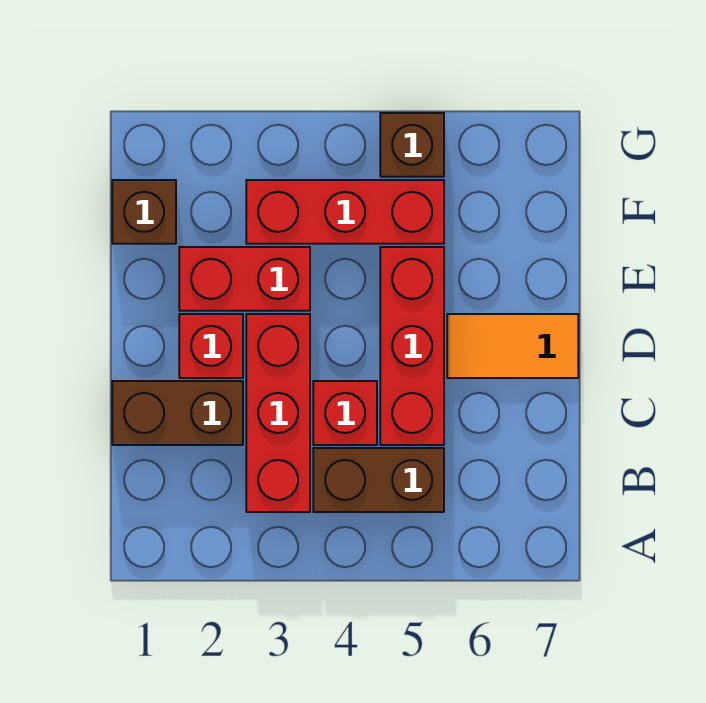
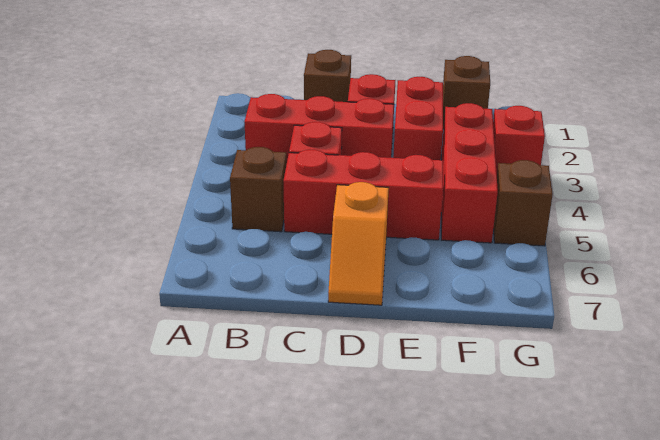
brown 1x2 brick [313,448,444,512] -> brown 1x1 brick [230,147,287,232]
brown 1x2 brick [112,381,243,445] -> brown 1x1 brick [304,50,351,102]
orange 1x2 tile [447,314,578,378] -> orange 1x2 slope [328,182,389,305]
none -> red 1x1 brick [493,106,545,173]

